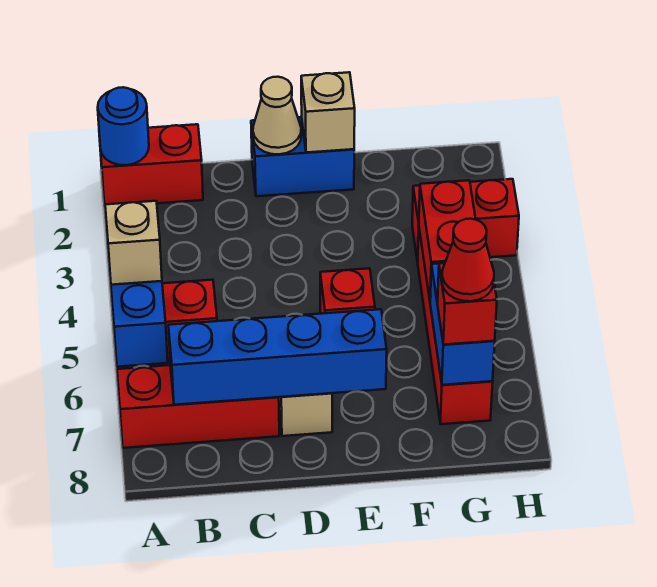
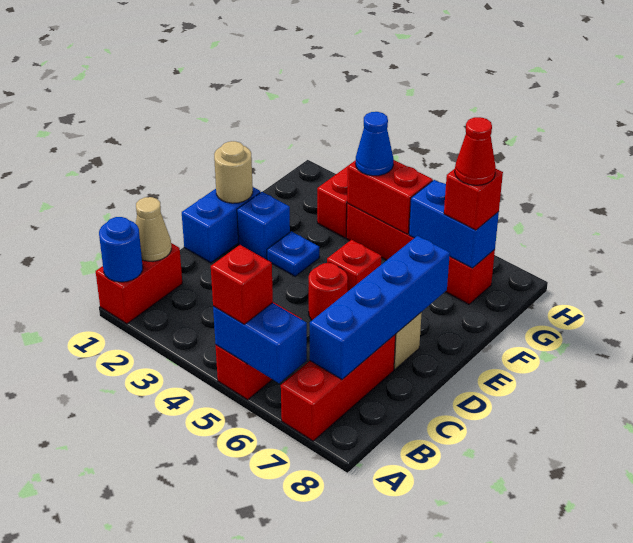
tan 1x1 brick [105,201,162,285] -> red 1x1 brick [211,245,273,324]
tan 1x1 cone [253,77,301,154] -> tan 1x1 cone moved to [136,197,171,261]
none -> red 1x1 round brick [309,263,348,320]
tan 1x1 brick [301,72,355,153] -> tan 1x1 round brick [214,141,253,203]
none -> blue 1x1 brick [237,192,290,260]
none -> blue 1x1 plate [267,231,319,276]
none -> blue 1x1 cone [355,112,394,176]

